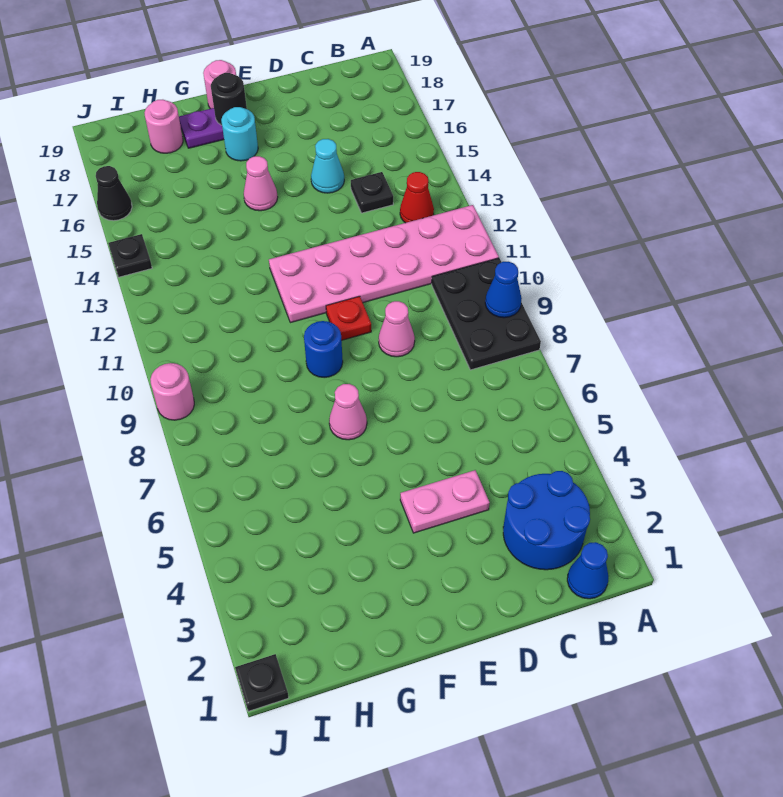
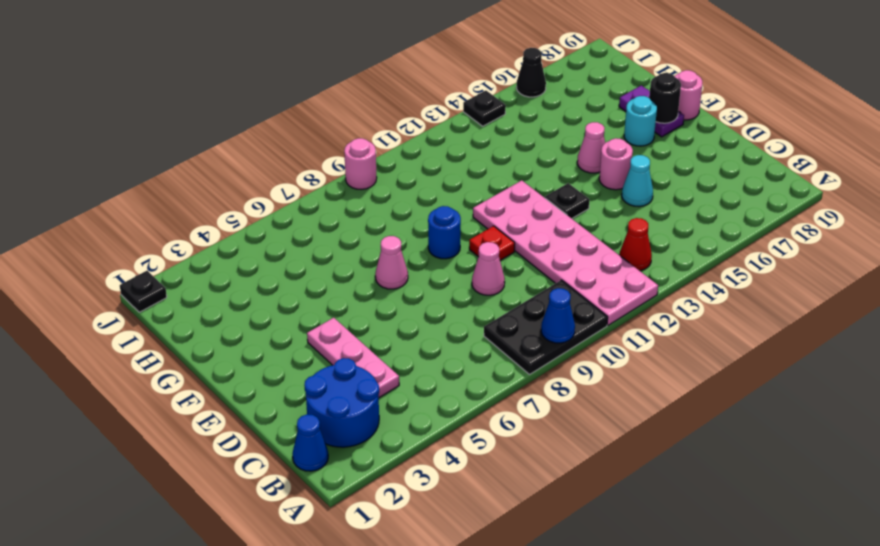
black 1x1 plate [351,172,393,213] -> black 1x1 plate moved to [545,183,589,218]
pink 1x2 plate [400,470,490,533] -> pink 1x3 plate [307,318,399,398]
pink 1x1 round brick [144,100,183,153] -> pink 1x1 round brick moved to [599,138,633,190]

